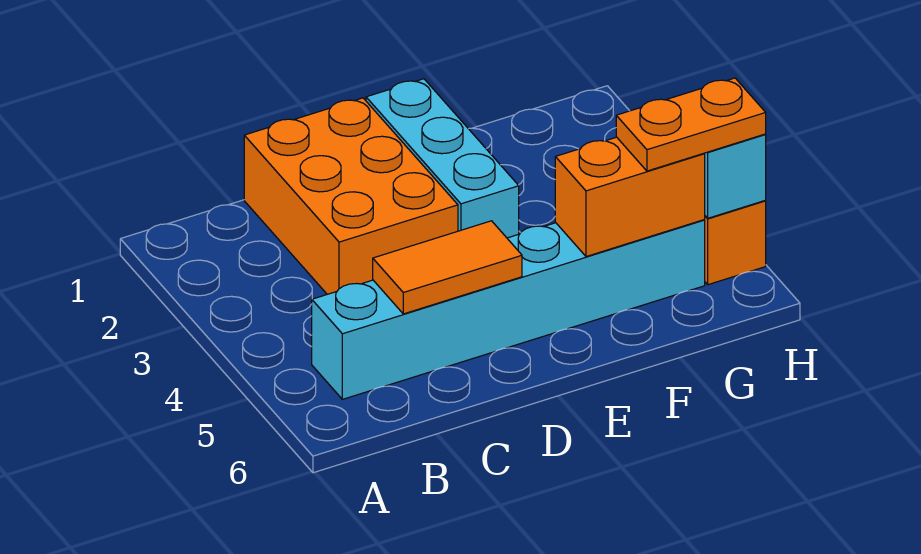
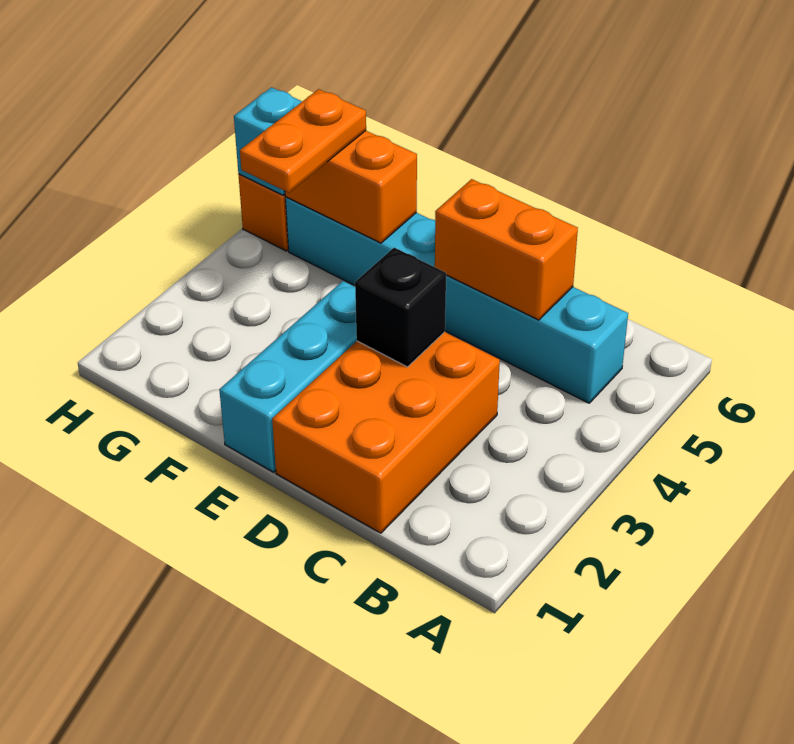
orange 1x2 tile [373,221,522,314] -> orange 1x2 brick [435,179,578,320]
none -> black 1x1 brick [355,248,446,367]
orange 1x2 plate [616,78,766,171] -> orange 1x2 plate turned to [240,89,366,193]

